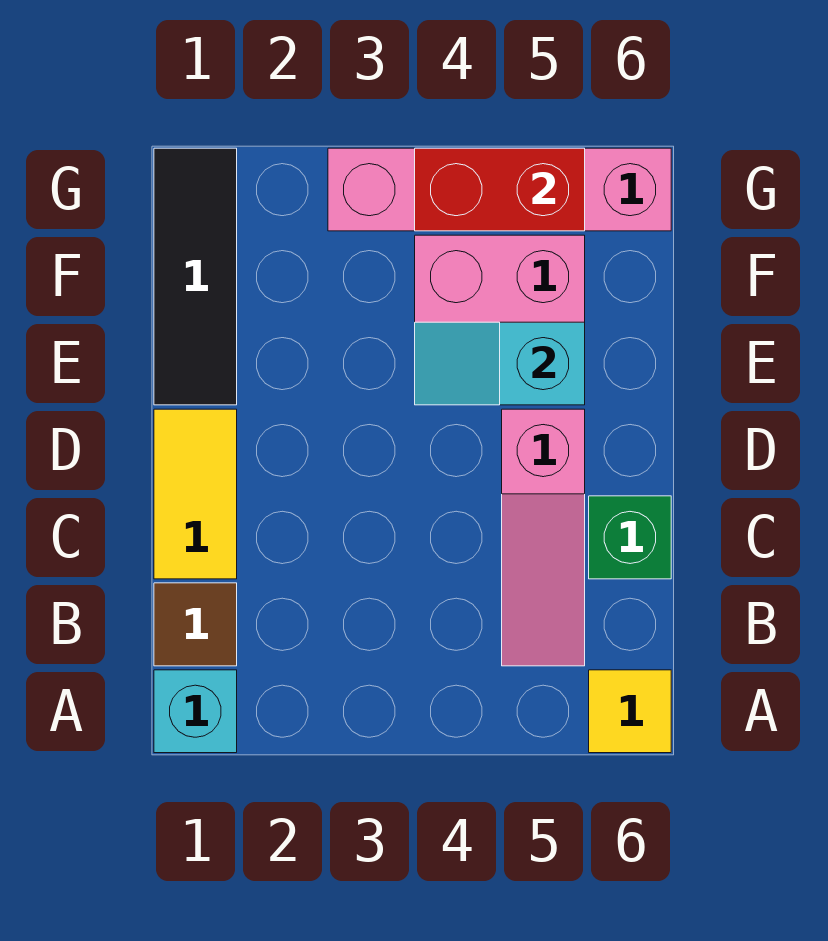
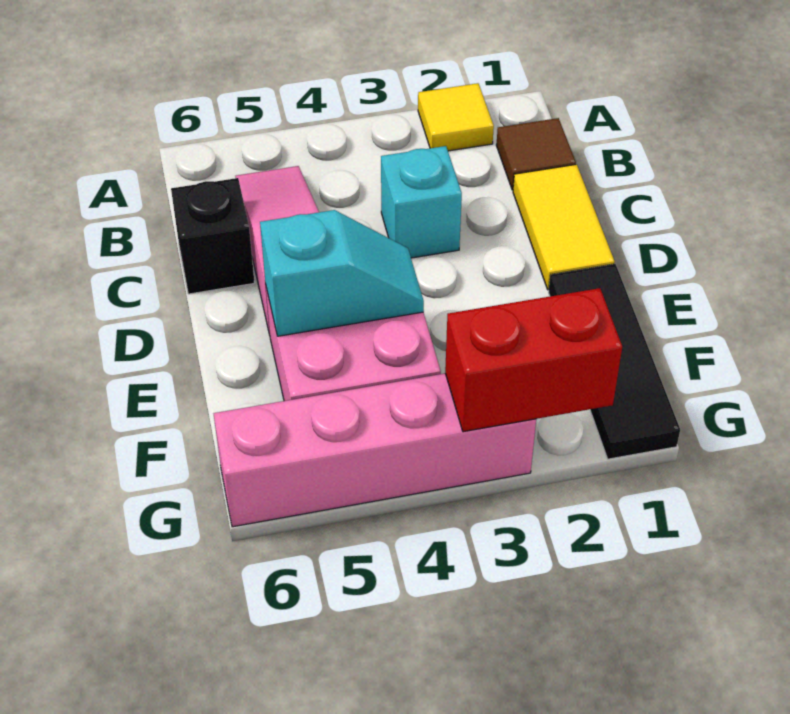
cyan 1x1 brick [154,670,237,753] -> cyan 1x1 brick moved to [381,146,462,258]
yellow 1x1 tile [589,670,671,753] -> yellow 1x1 tile moved to [418,83,494,151]
green 1x1 brick [589,496,671,579] -> black 1x1 brick [171,178,255,294]
red 1x2 brick [415,148,585,231] -> red 1x2 brick moved to [445,288,622,432]

